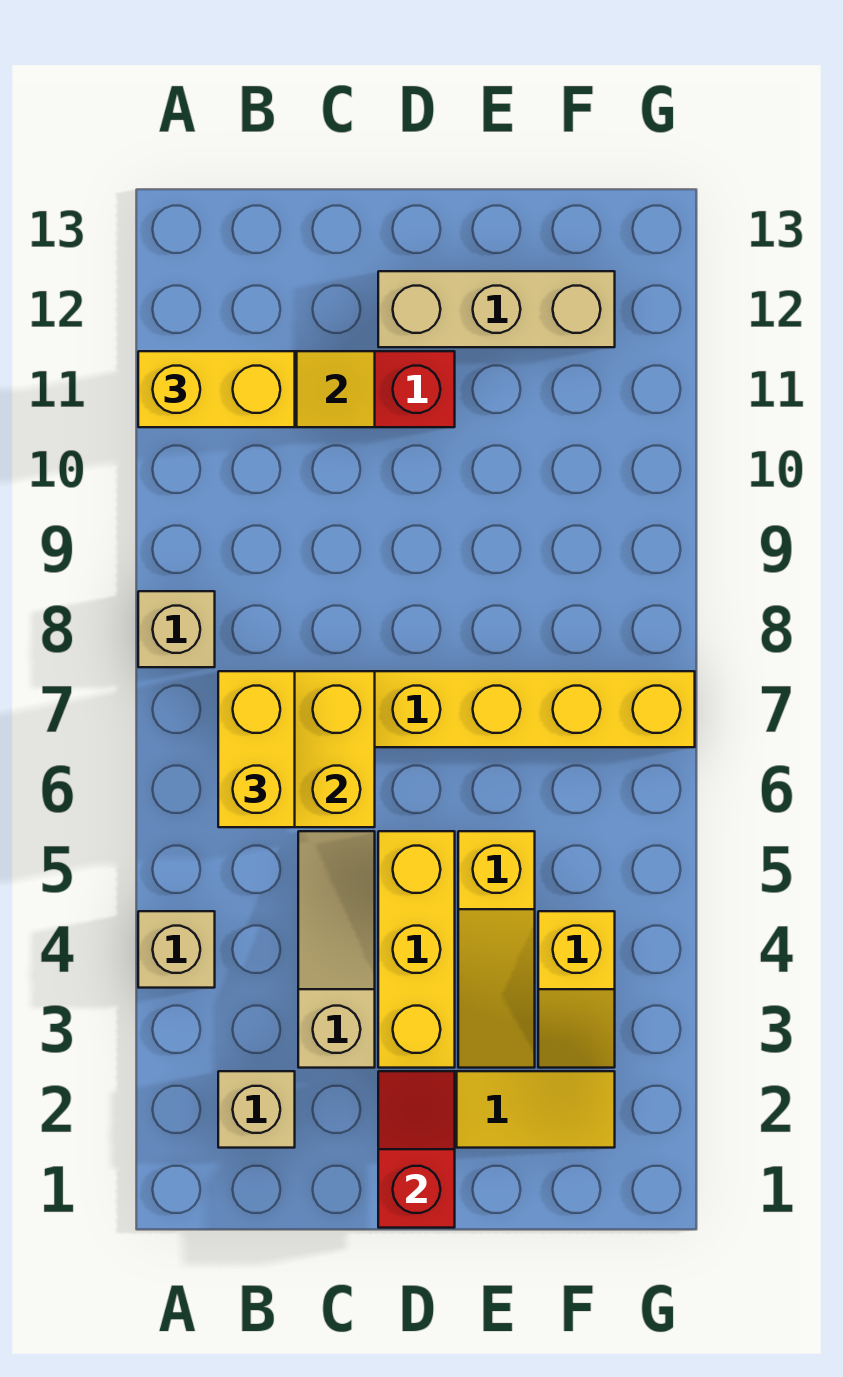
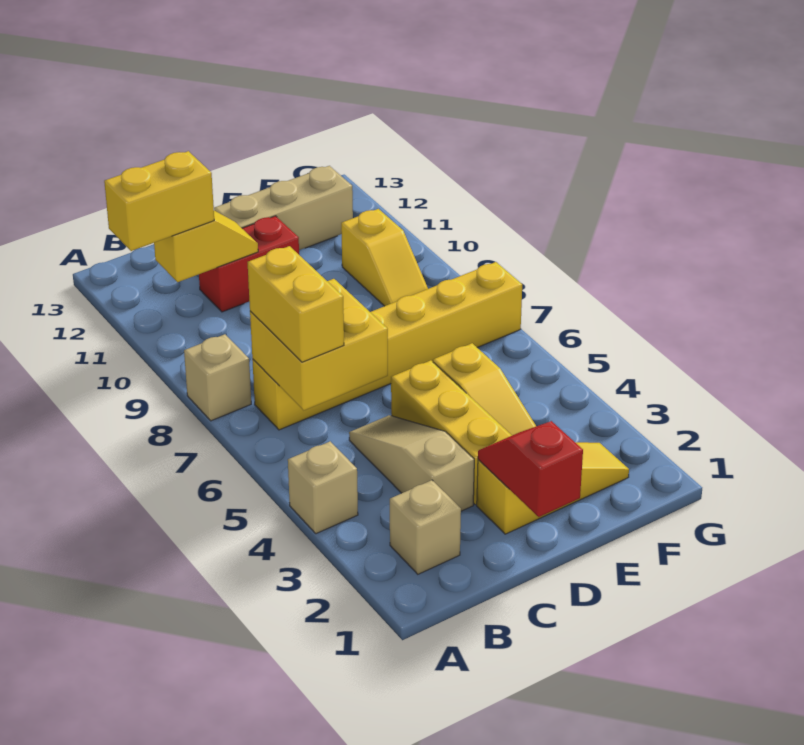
yellow 1x2 slope [538,911,615,1068] -> yellow 1x2 slope moved to [341,209,428,306]

